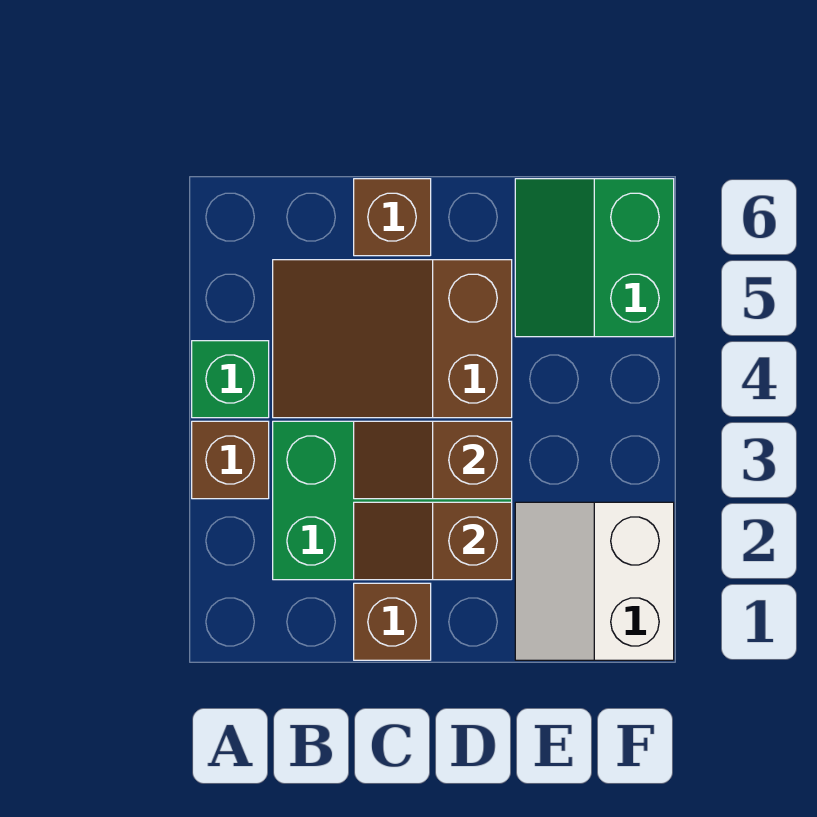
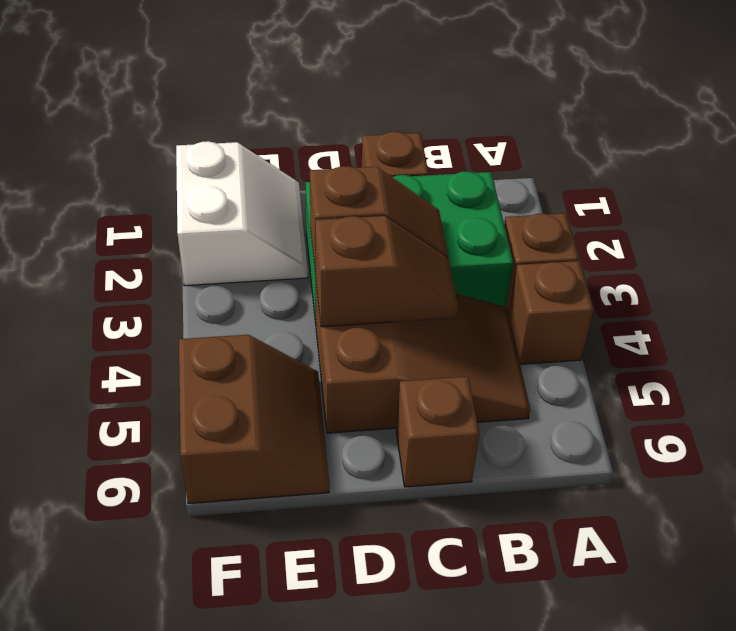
green 1x1 brick [192,341,269,418] -> brown 1x1 brick [508,261,594,364]
brown 1x2 slope [354,502,512,580] -> brown 1x2 slope moved to [315,216,458,327]
green 2x2 slope [515,179,674,337] -> brown 2x2 slope [179,335,330,504]

